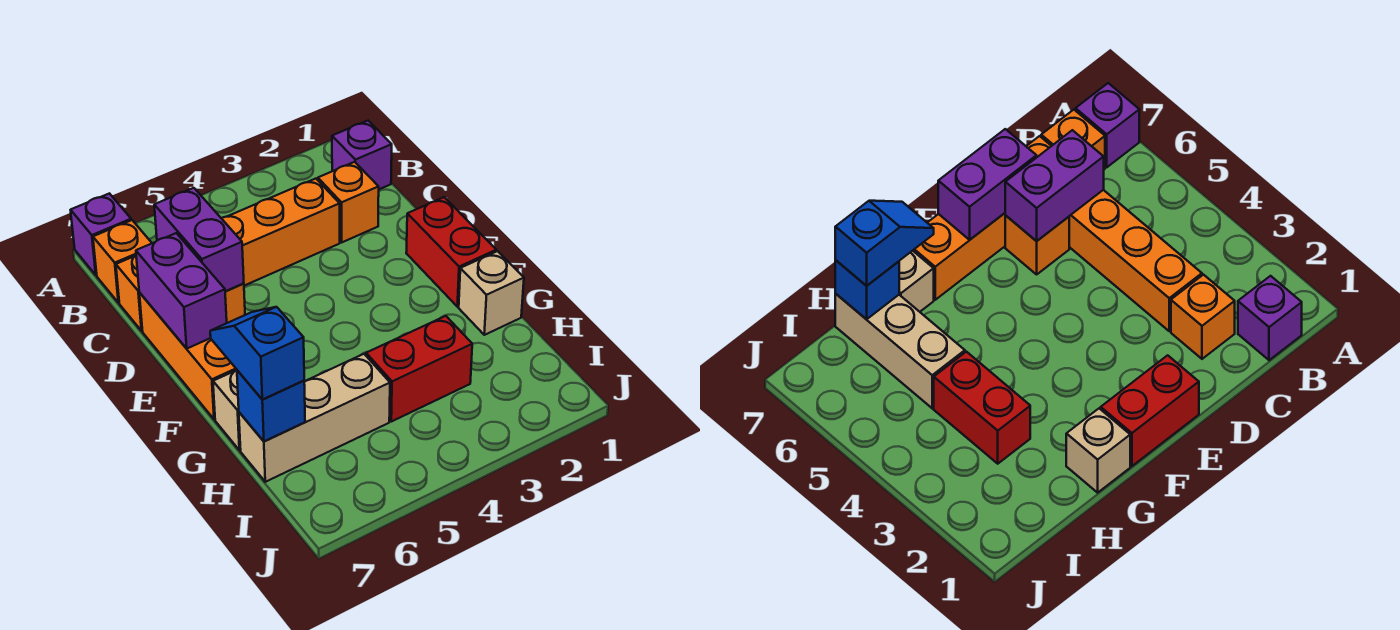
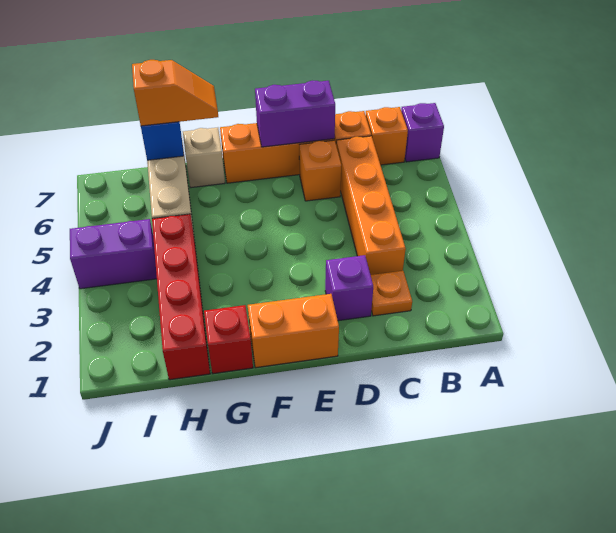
purple 1x1 brick [332,121,392,189] -> purple 1x1 brick moved to [325,255,373,321]
orange 1x1 brick [318,162,379,242] -> orange 1x1 plate [371,271,412,316]
purple 1x2 brick [154,188,244,291] -> purple 1x2 brick moved to [70,219,157,289]
red 1x2 brick [406,197,496,307] -> orange 1x2 brick [248,294,339,368]
tan 1x1 brick [459,251,524,335] -> red 1x1 brick [204,305,253,374]
blue 1x2 slope [210,307,304,399] -> orange 1x2 slope [132,60,218,126]
red 1x2 brick [366,316,472,422] -> red 1x4 brick [152,214,210,380]

